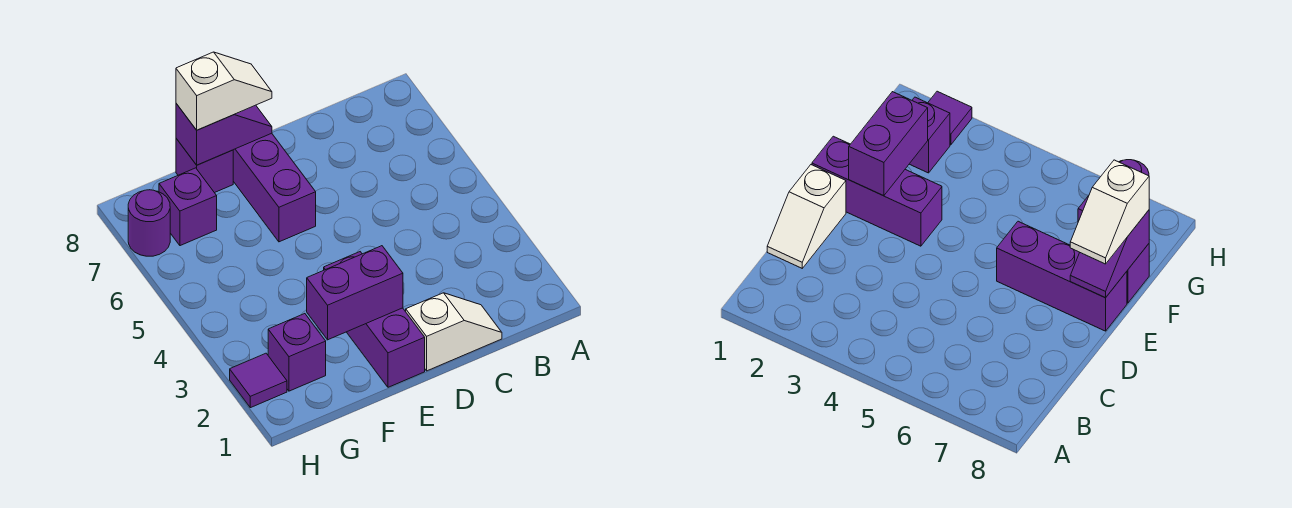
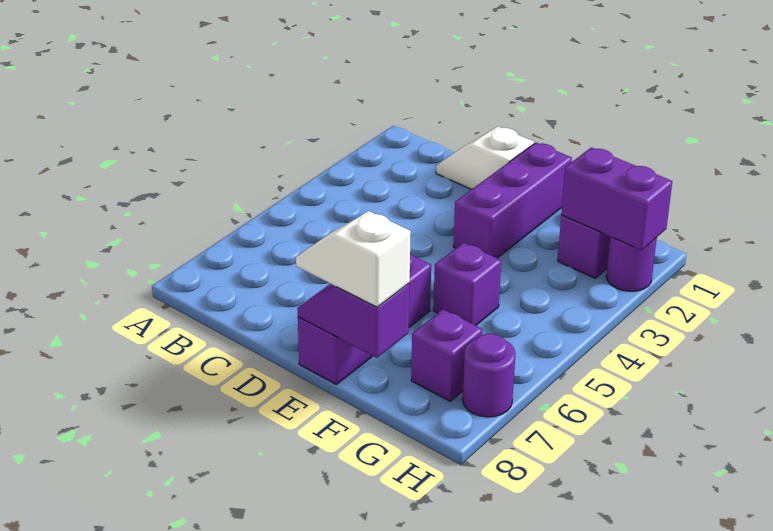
purple 1x2 brick [307,246,403,340] -> purple 1x2 brick moved to [561,147,672,250]
purple 1x1 brick [176,139,233,193] -> purple 1x1 brick moved to [433,243,501,325]
purple 1x1 tile [230,353,287,408] -> purple 1x1 round brick [606,237,657,292]

